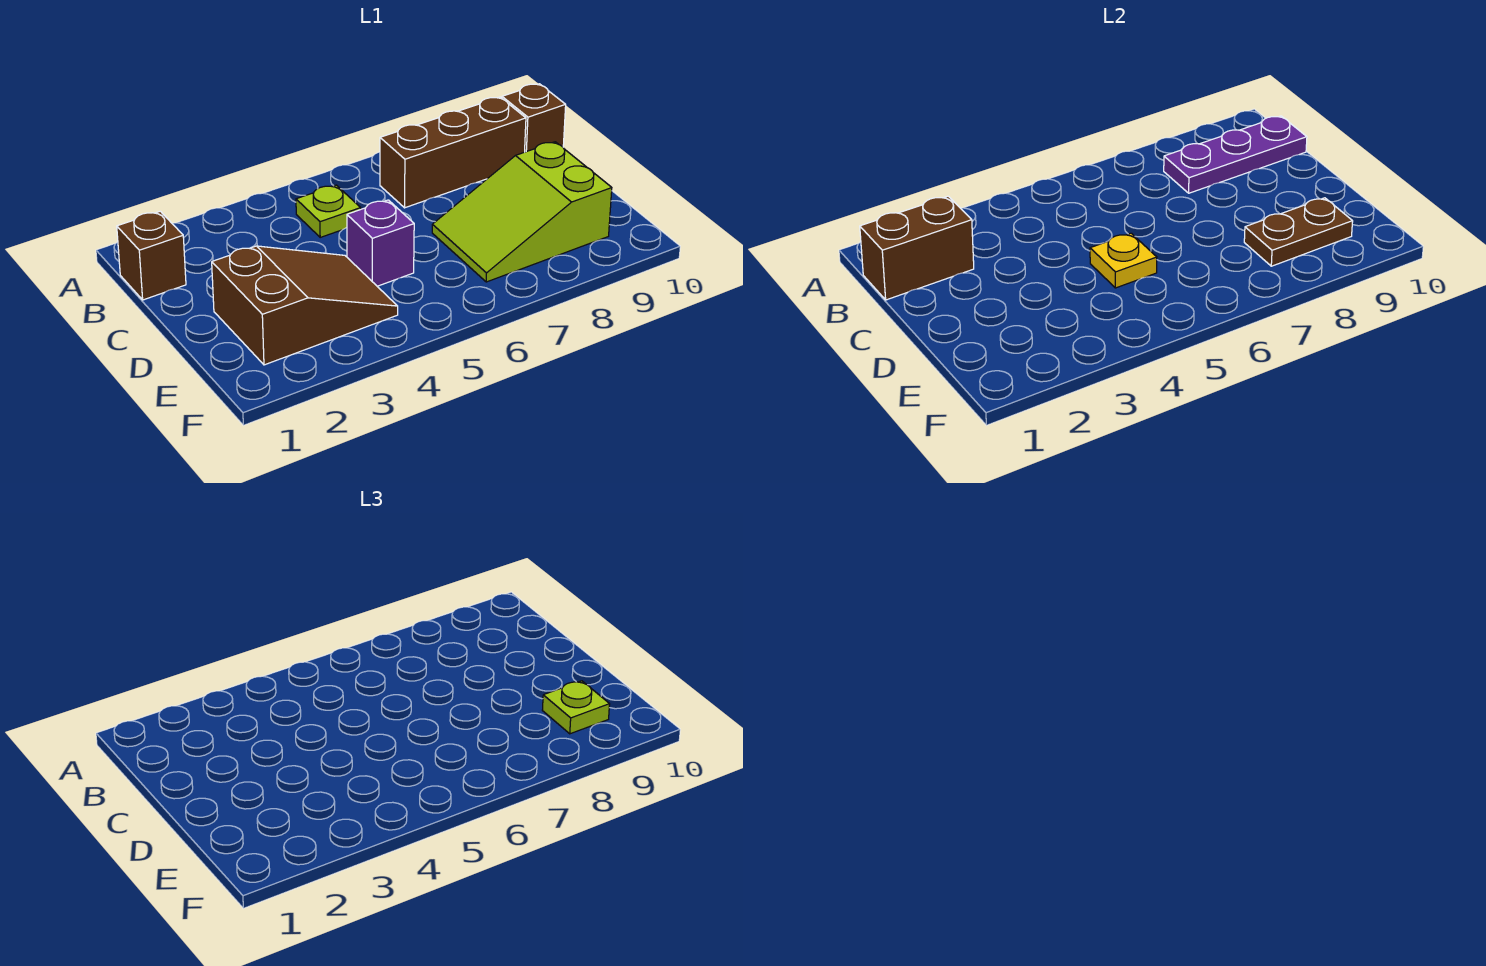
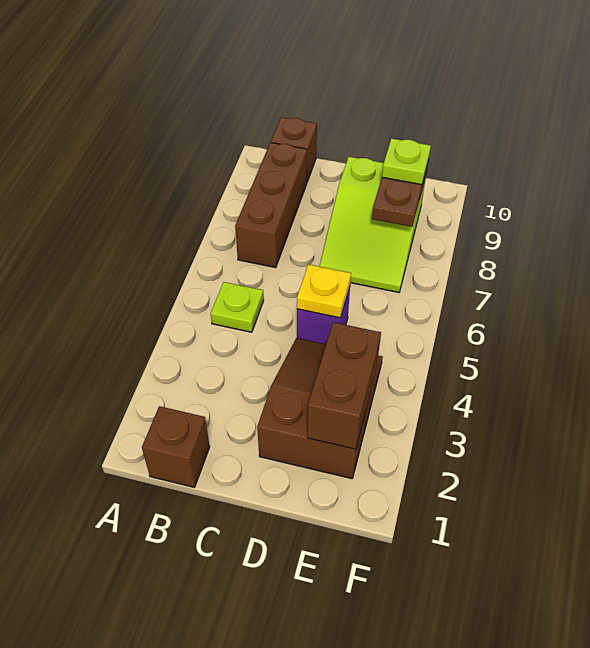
brown 1x2 brick [860,196,974,300] -> brown 1x2 brick moved to [307,322,381,449]
purple 1x3 plate [1164,116,1307,193] -> none

